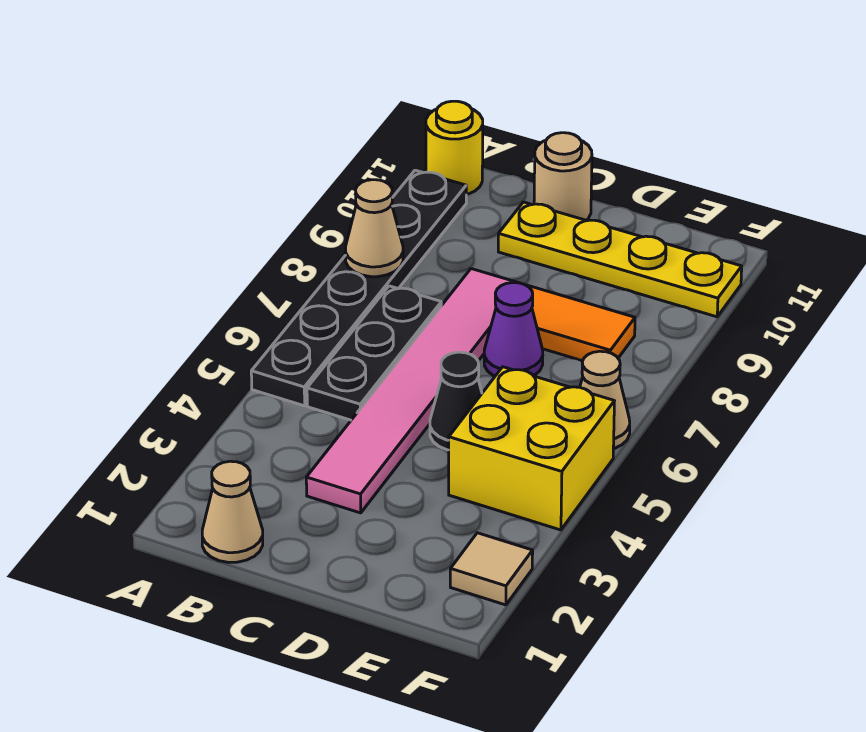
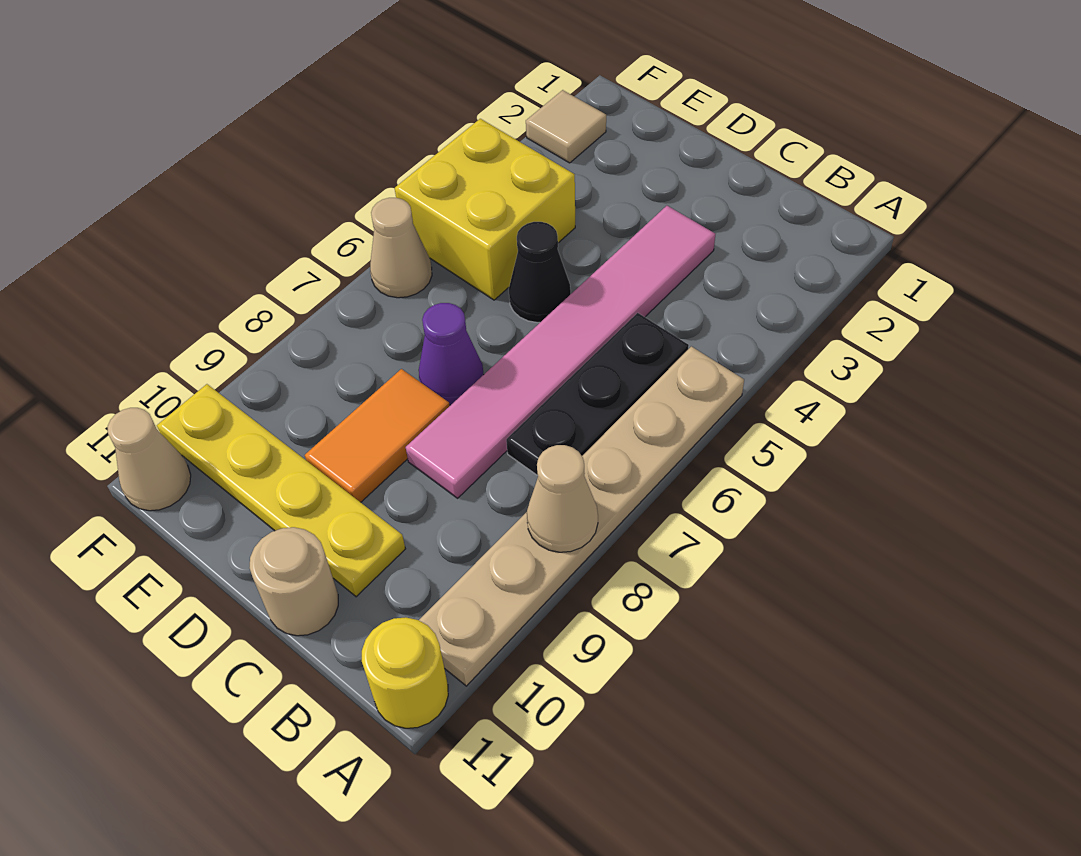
black 1x6 plate [251,170,466,406] -> tan 1x6 plate [419,346,744,686]
tan 1x1 cone [202,461,263,562] -> tan 1x1 cone moved to [108,408,191,511]
orange 1x2 tile [526,285,635,361] -> orange 1x2 tile turned to [305,369,450,502]

